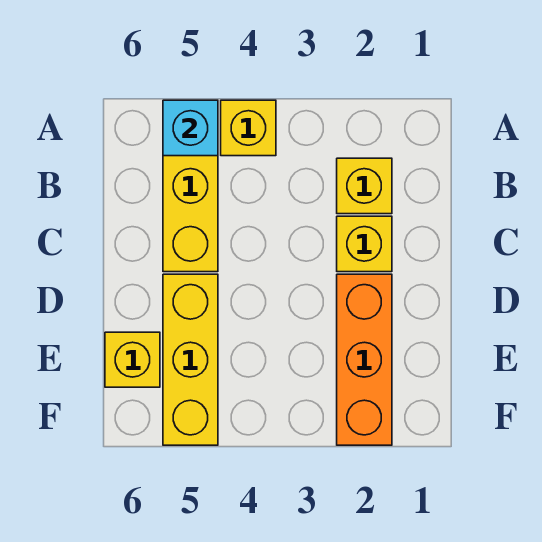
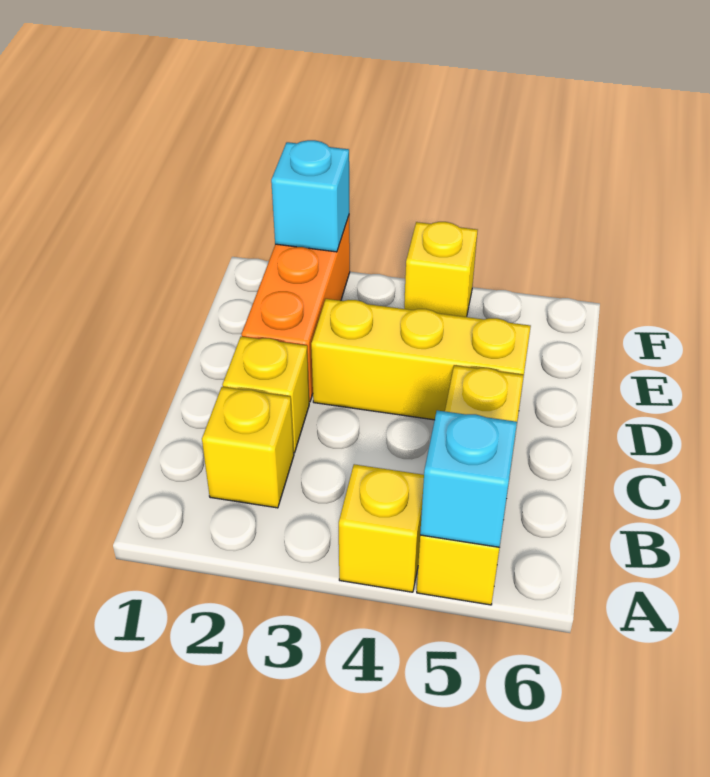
yellow 1x3 brick [163,274,218,445] -> yellow 1x3 brick turned to [311,299,531,420]
yellow 1x1 brick [105,332,160,387] -> yellow 1x1 brick moved to [404,222,478,317]
none -> cyan 1x1 brick [271,140,349,252]

